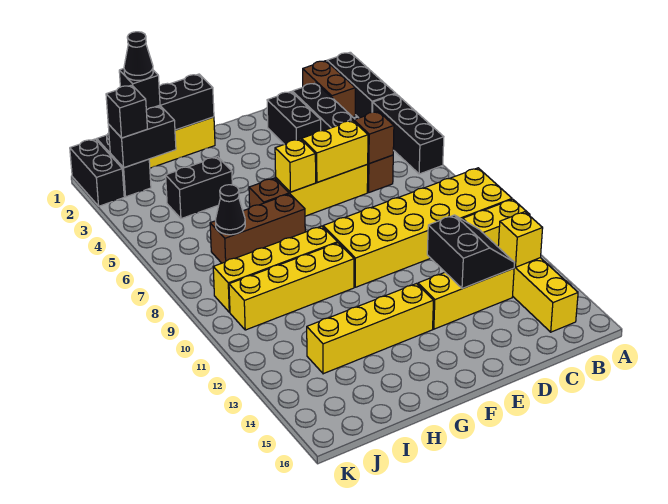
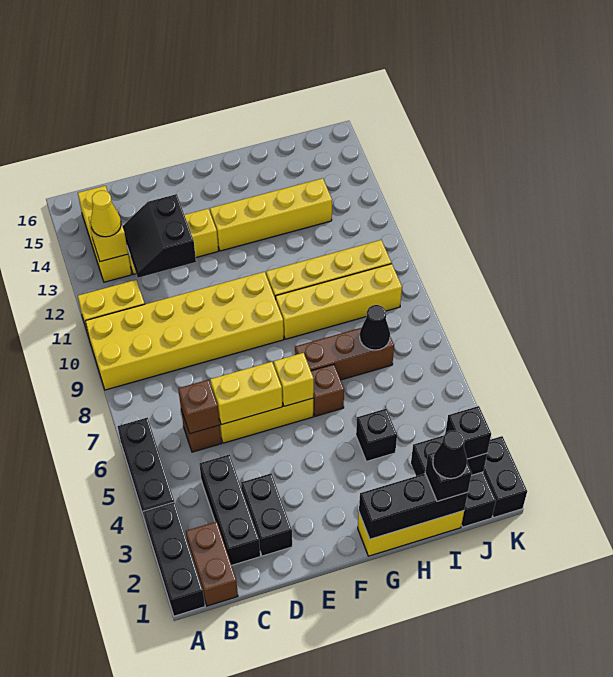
none -> yellow 1x1 cone [91,191,121,237]
black 1x2 brick [166,157,232,219] -> black 1x1 brick [356,409,397,461]

